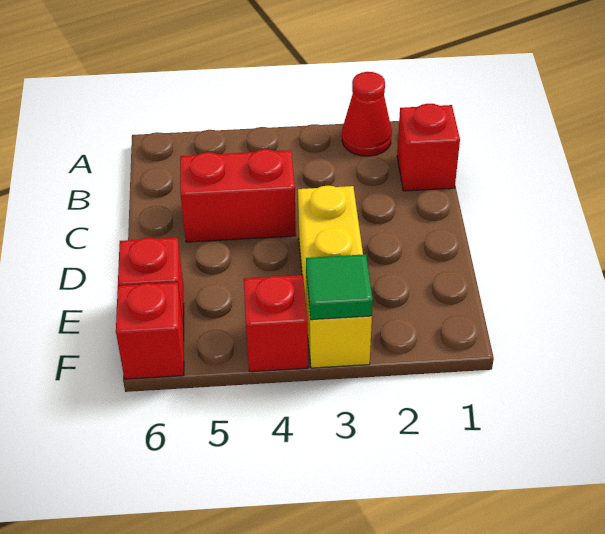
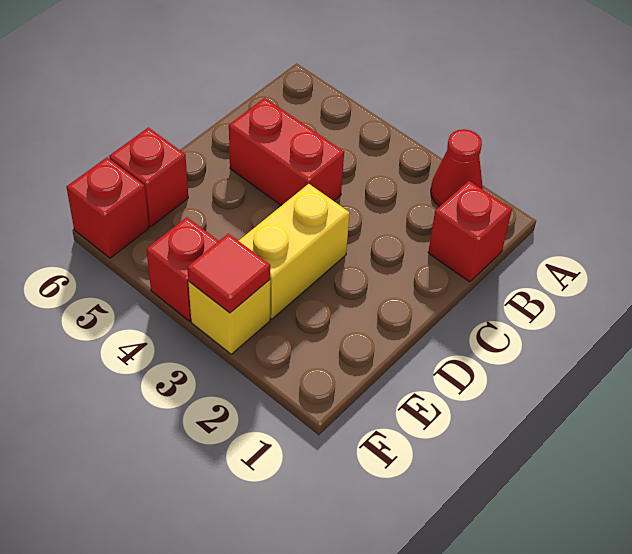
green 1x1 tile [306,254,373,320] -> red 1x1 tile [187,234,270,313]

